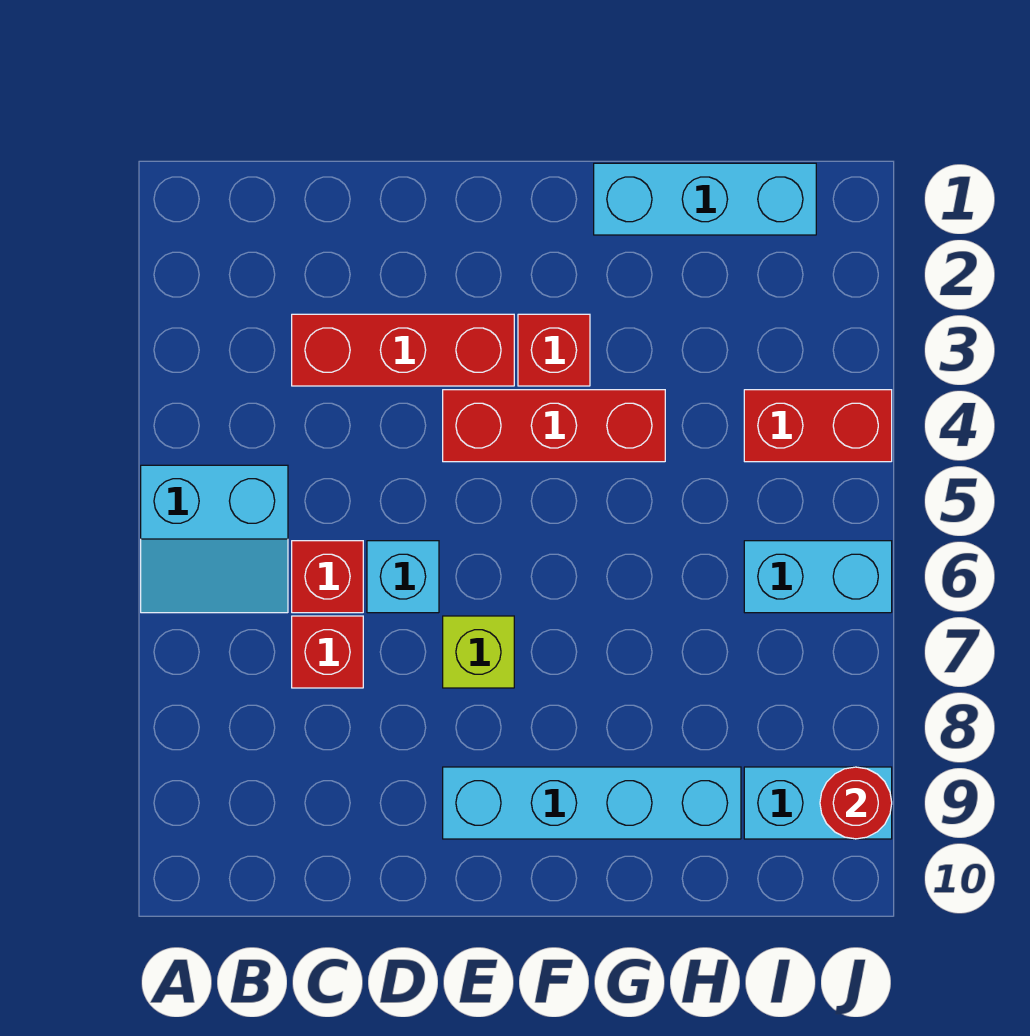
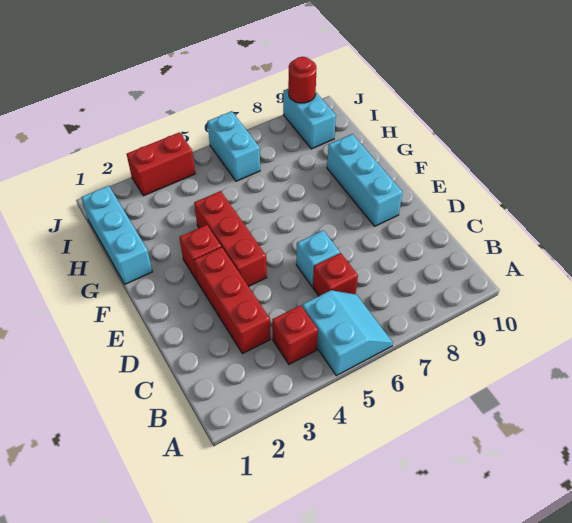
red 1x1 brick [292,616,363,688] -> red 1x1 brick moved to [272,305,318,364]
lime 1x1 brick [443,616,514,688] -> none
cyan 1x4 brick [443,767,741,839] -> cyan 1x3 brick [327,134,403,226]
red 1x2 brick [744,390,892,462] -> red 1x2 brick turned to [127,132,195,196]

